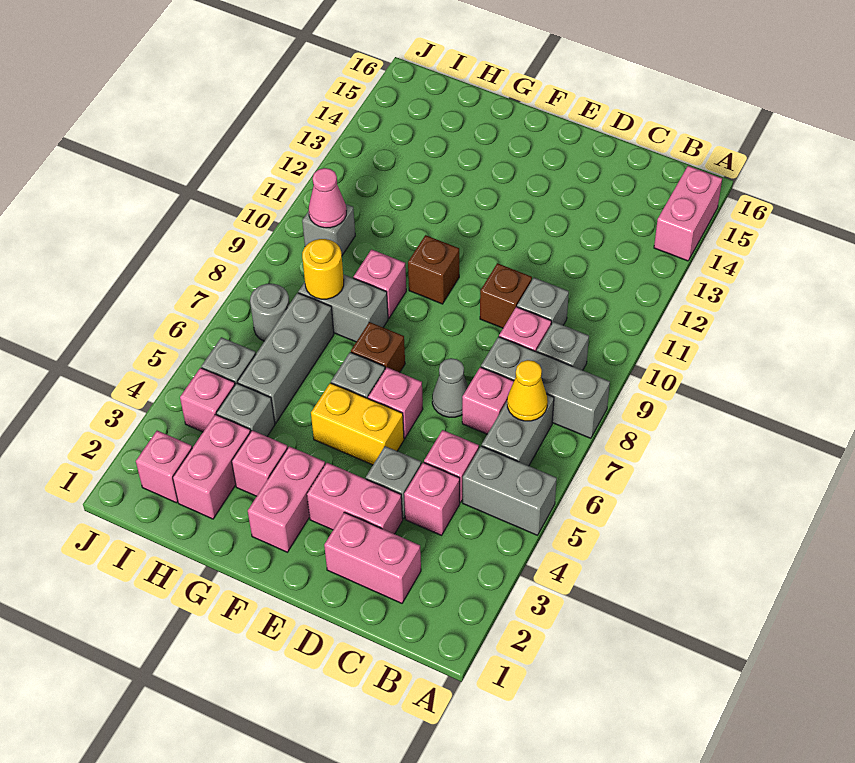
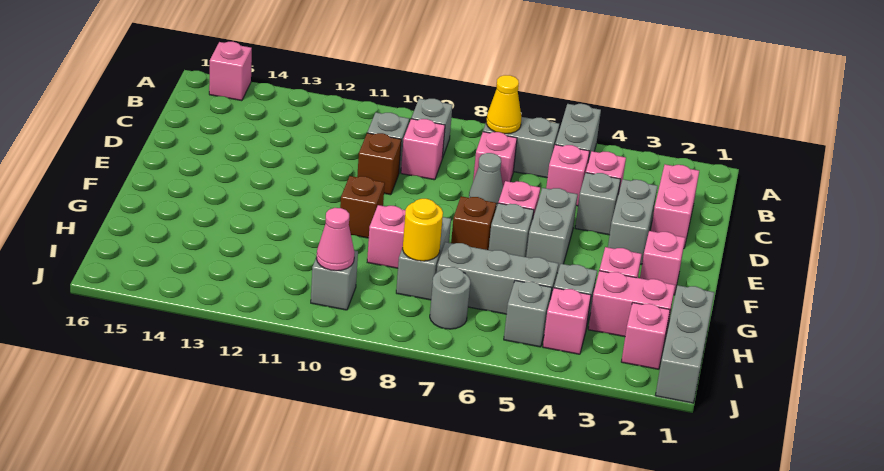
grey 1x3 brick [481,337,610,438] -> grey 1x3 brick moved to [655,285,714,403]
pink 1x2 brick [654,166,722,261] -> pink 1x1 brick [209,42,252,101]
pink 1x2 brick [307,463,403,534] -> grey 1x2 brick [608,179,657,265]
yellow 1x2 brick [311,383,404,465] -> grey 1x2 brick [526,188,578,273]
pink 1x2 brick [248,446,325,552] -> pink 1x1 brick [640,231,685,295]

